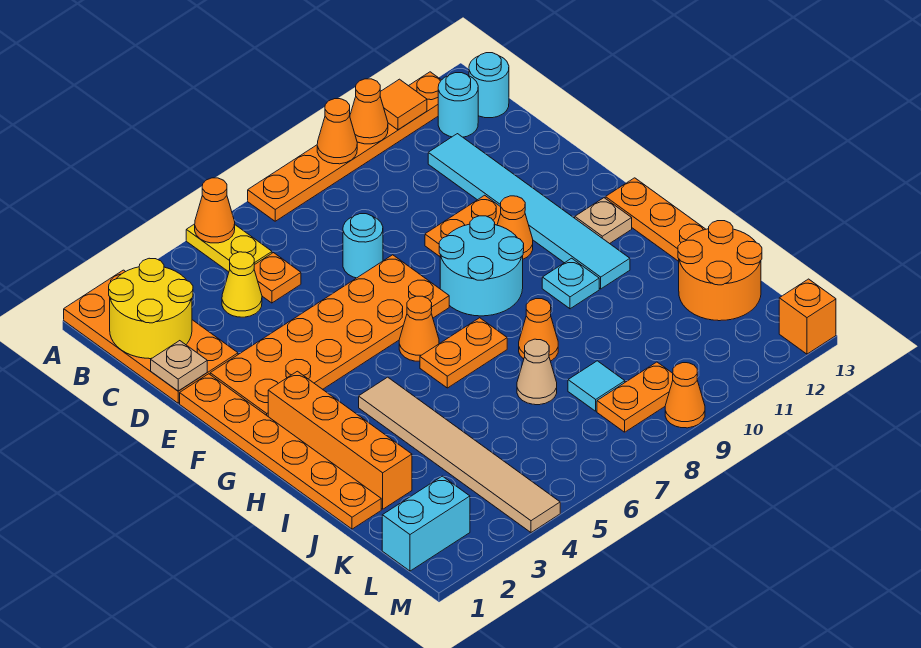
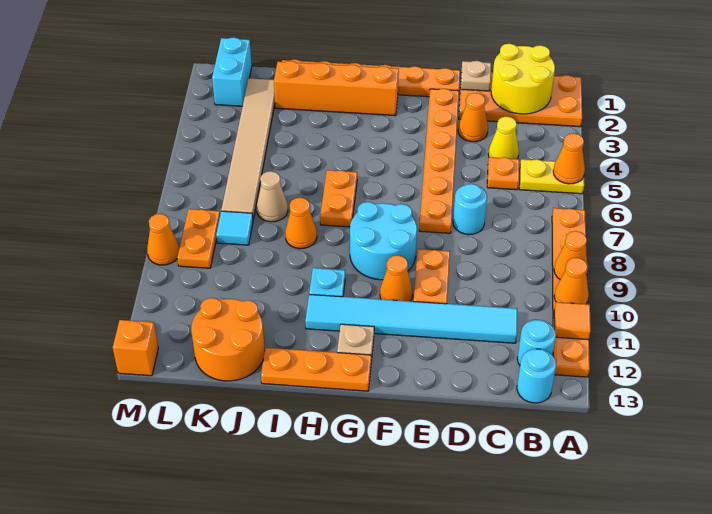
orange 2x6 plate [210,255,449,416] -> orange 1x6 plate [419,89,459,233]
orange 1x1 cone [399,296,439,361] -> orange 1x1 cone moved to [458,93,488,142]
tan 1x6 tile [359,377,560,532] -> tan 1x6 tile turned to [221,78,275,219]

